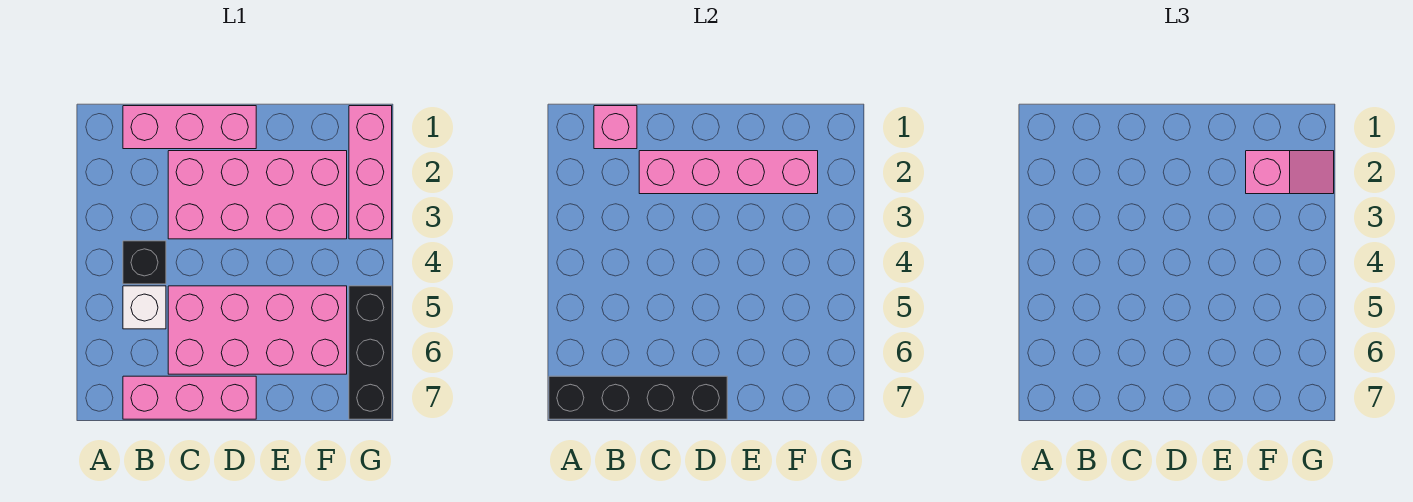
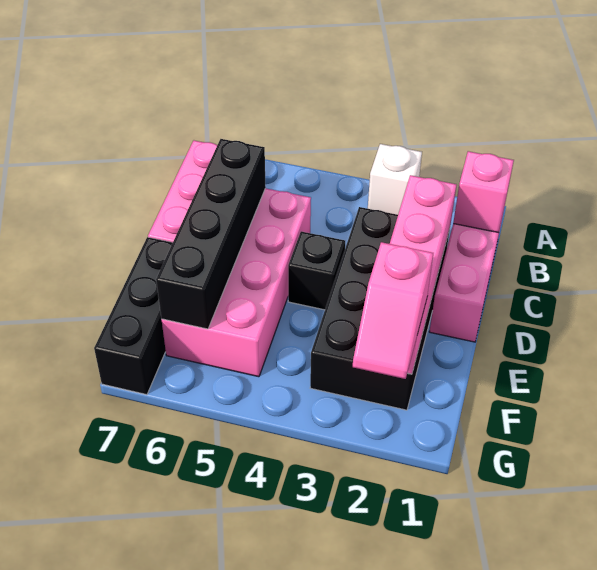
black 1x4 brick [549,376,727,419] -> black 1x4 brick moved to [156,139,266,329]
black 1x1 brick [123,241,166,284] -> black 1x1 brick moved to [288,231,345,310]
white 1x1 brick [123,286,166,329] -> white 1x1 brick moved to [368,144,422,215]
pink 2x4 brick [168,151,347,239] -> black 2x4 brick [310,207,450,410]
pink 1x3 brick [349,106,392,239] -> none
black 1x3 brick [349,286,392,419] -> black 1x3 brick turned to [94,237,173,395]

